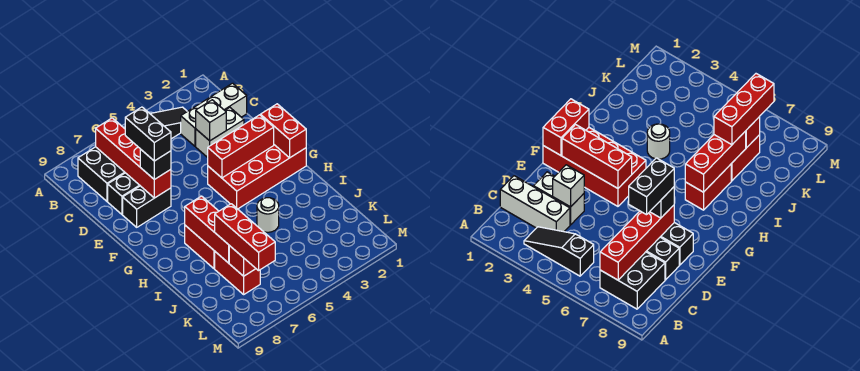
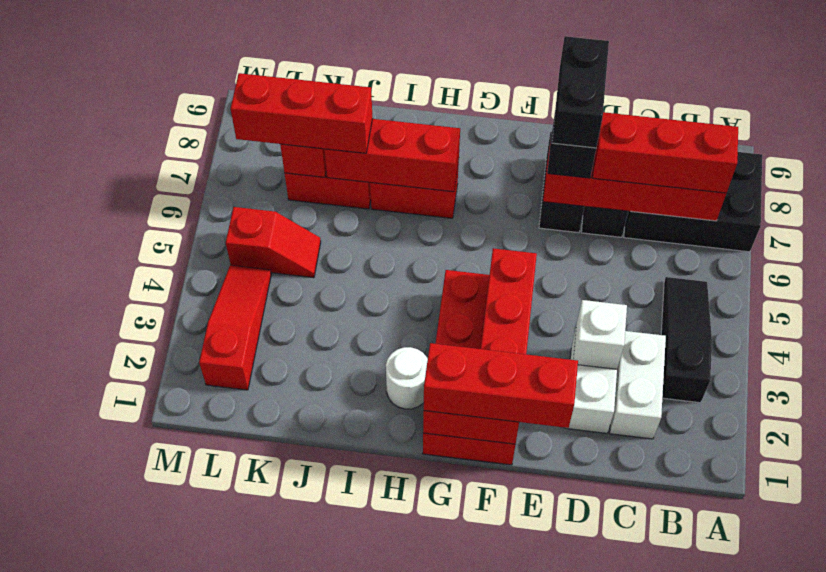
black 1x3 slope [150,107,187,139] -> black 1x3 slope turned to [661,277,712,403]
black 2x2 brick [78,147,125,201] -> black 2x3 brick [624,152,762,252]
none -> red 1x3 brick [593,112,738,193]
white 1x3 brick [181,83,247,146] -> white 1x2 brick [610,331,666,439]
black 1x2 brick [125,107,171,161] -> black 1x2 brick turned to [552,36,609,148]
none -> red 1x3 brick [424,343,578,428]
white 1x1 round brick [257,198,279,232] -> white 1x1 round brick moved to [386,347,428,409]
none -> red 1x2 slope [226,207,321,278]
none -> red 1x3 slope [199,265,271,390]

